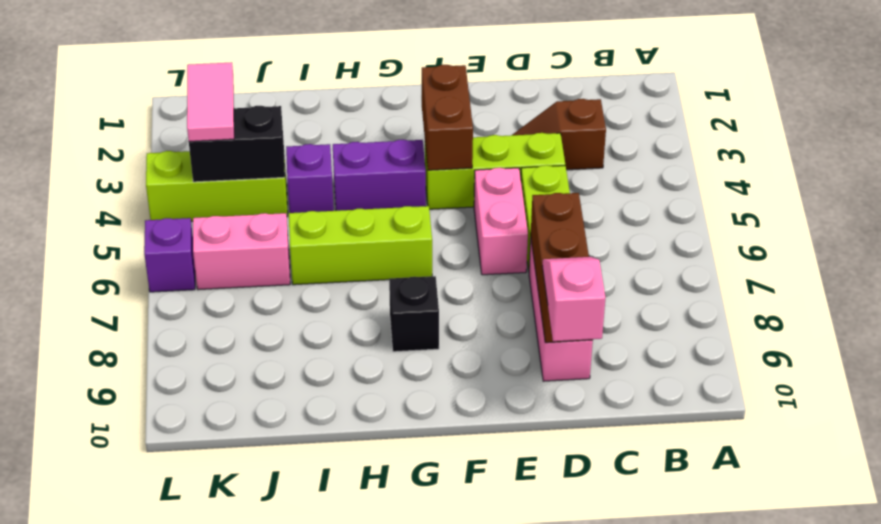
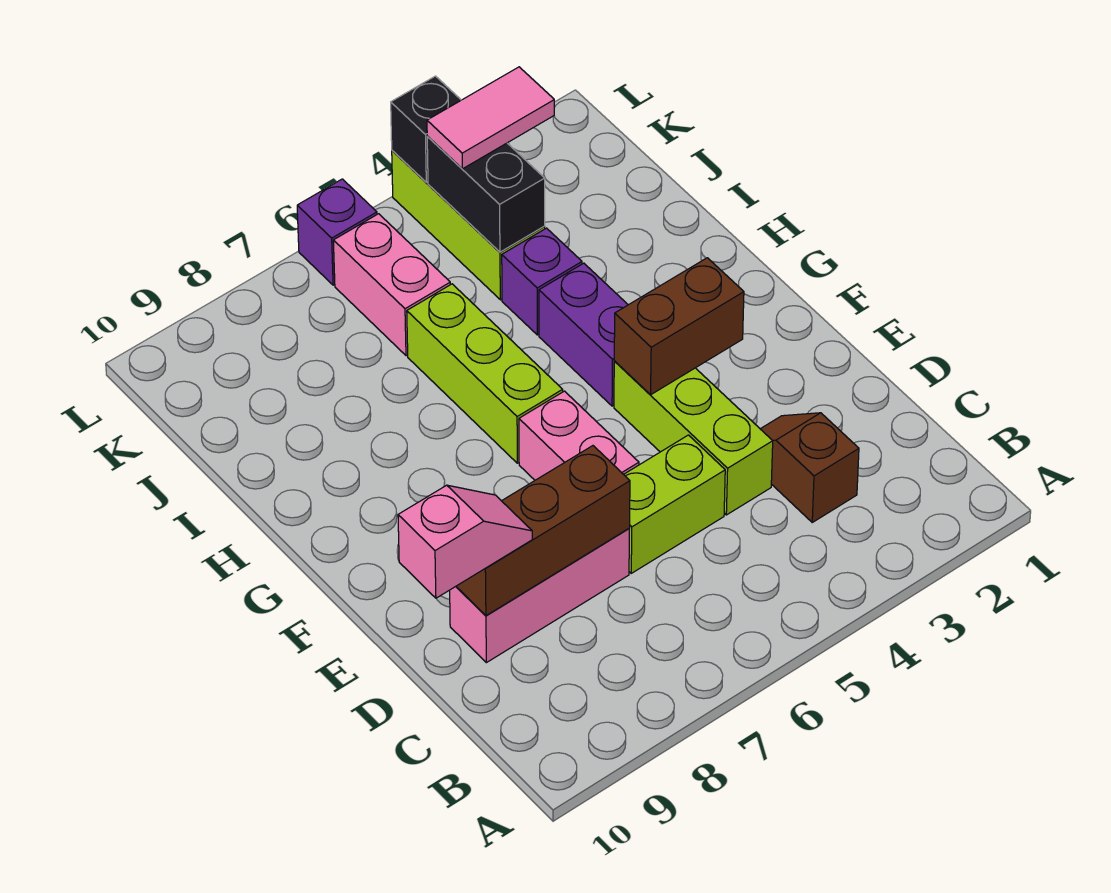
pink 1x2 brick [474,168,528,275] -> pink 1x2 brick turned to [519,391,639,480]
black 1x1 brick [389,276,439,352] -> black 1x1 brick moved to [391,76,461,182]

